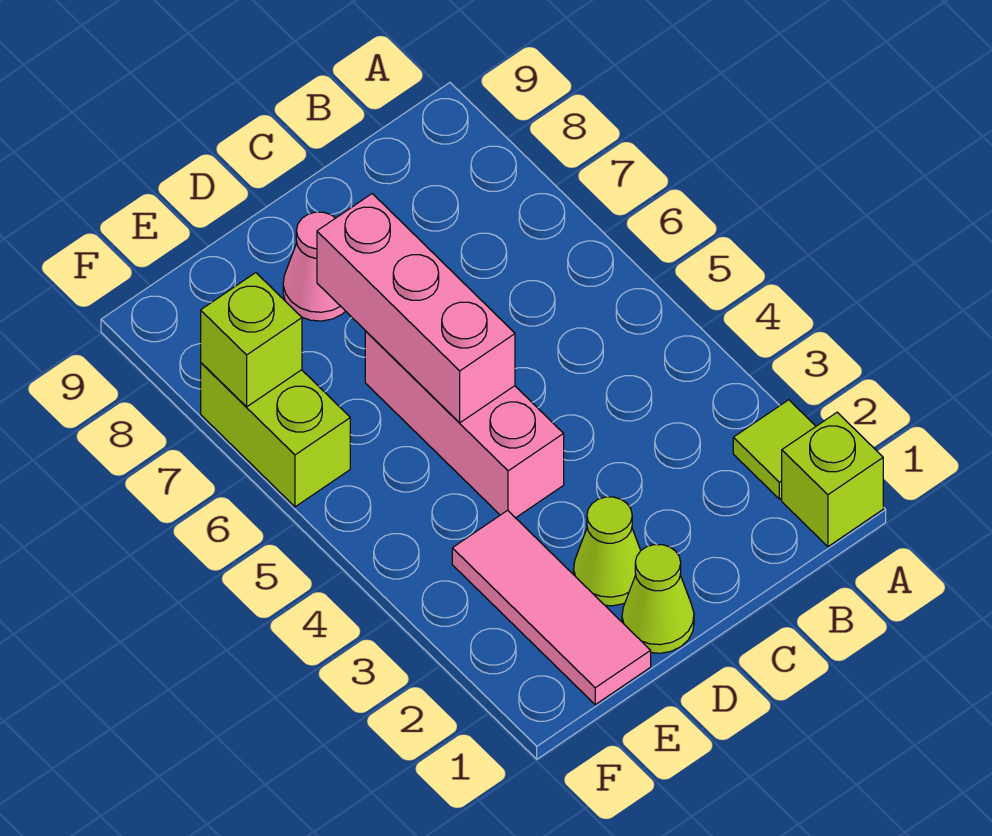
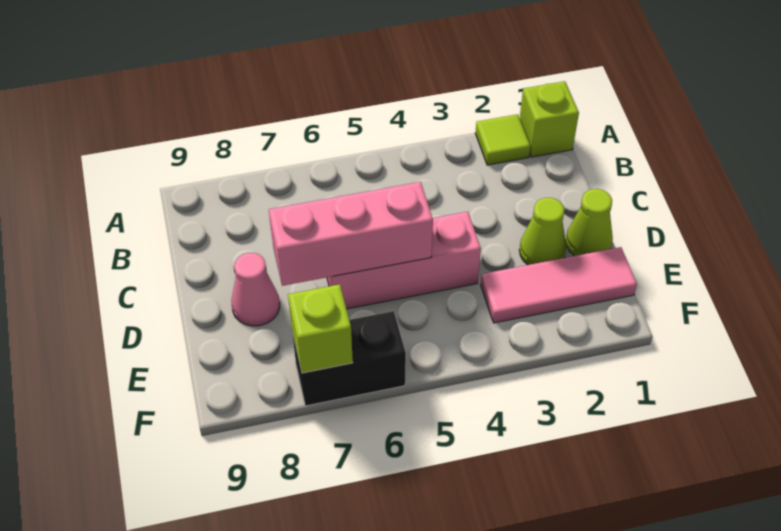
lime 1x2 brick [201,363,350,507] -> black 1x2 brick [292,311,406,406]

